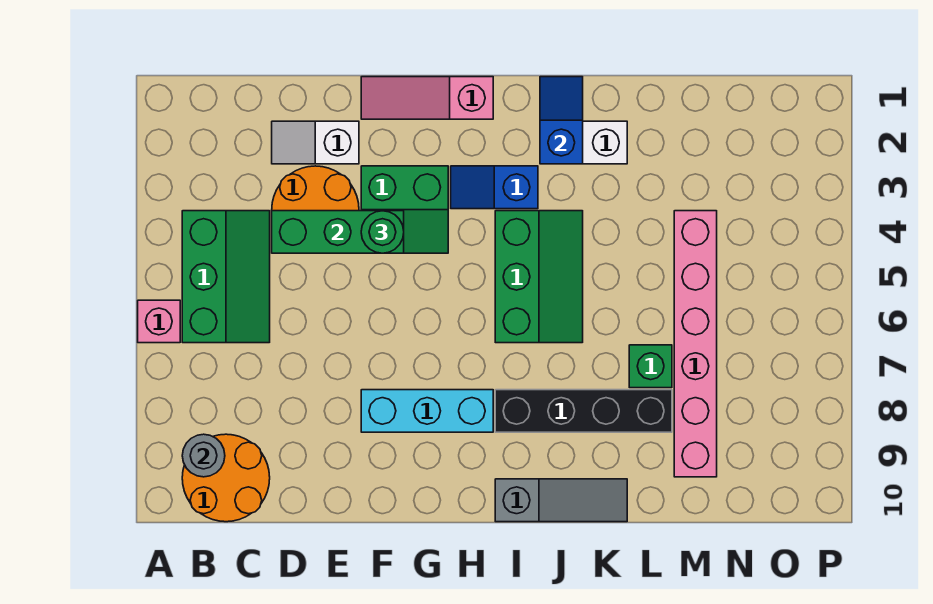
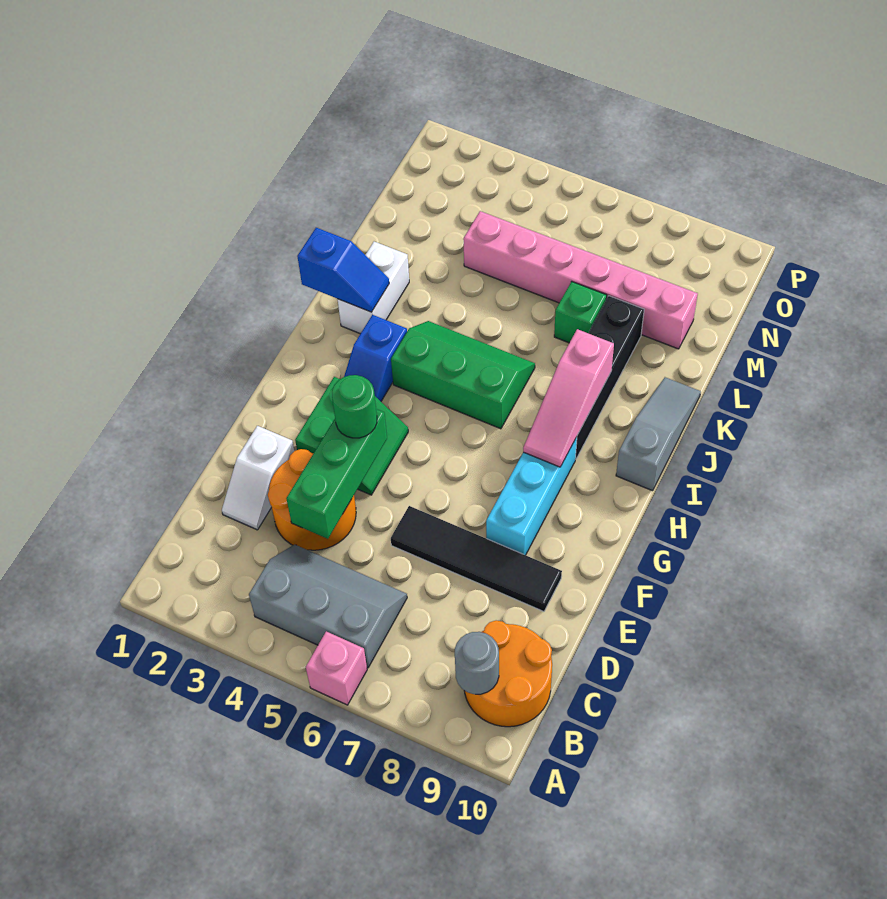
green 2x3 slope [182,211,270,343] -> grey 2x3 slope [249,545,407,668]
none -> black 1x4 tile [391,506,562,612]
pink 1x3 slope [361,77,493,119] -> pink 1x3 slope moved to [523,329,614,467]
blue 1x2 slope [540,77,583,164] -> blue 1x2 slope turned to [297,228,389,312]

